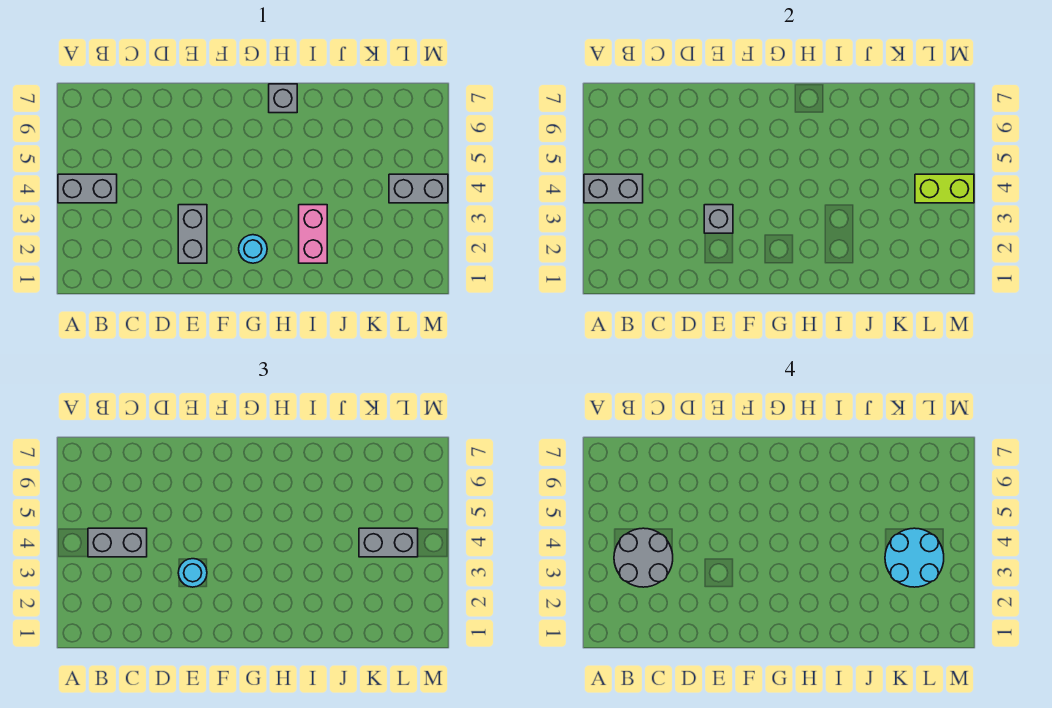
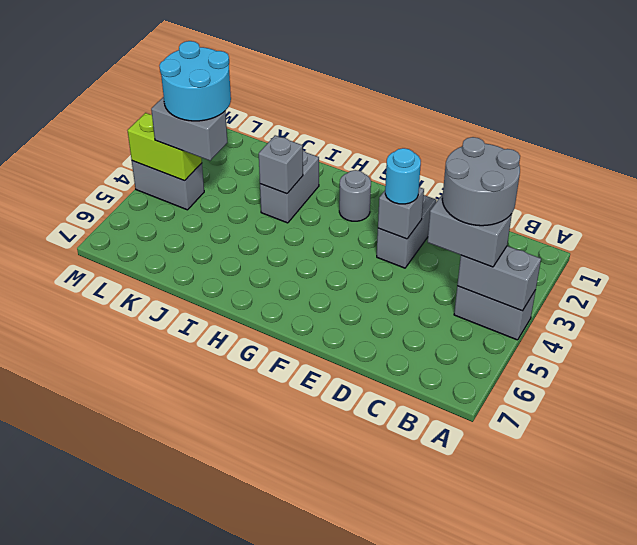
cyan 1x1 round brick [239,235,267,263] -> grey 1x1 round brick [339,170,371,221]
grey 1x1 brick [269,84,297,113] -> grey 1x1 brick moved to [259,135,303,194]
pink 1x2 brick [299,205,327,263] -> grey 1x2 brick [260,151,319,223]

